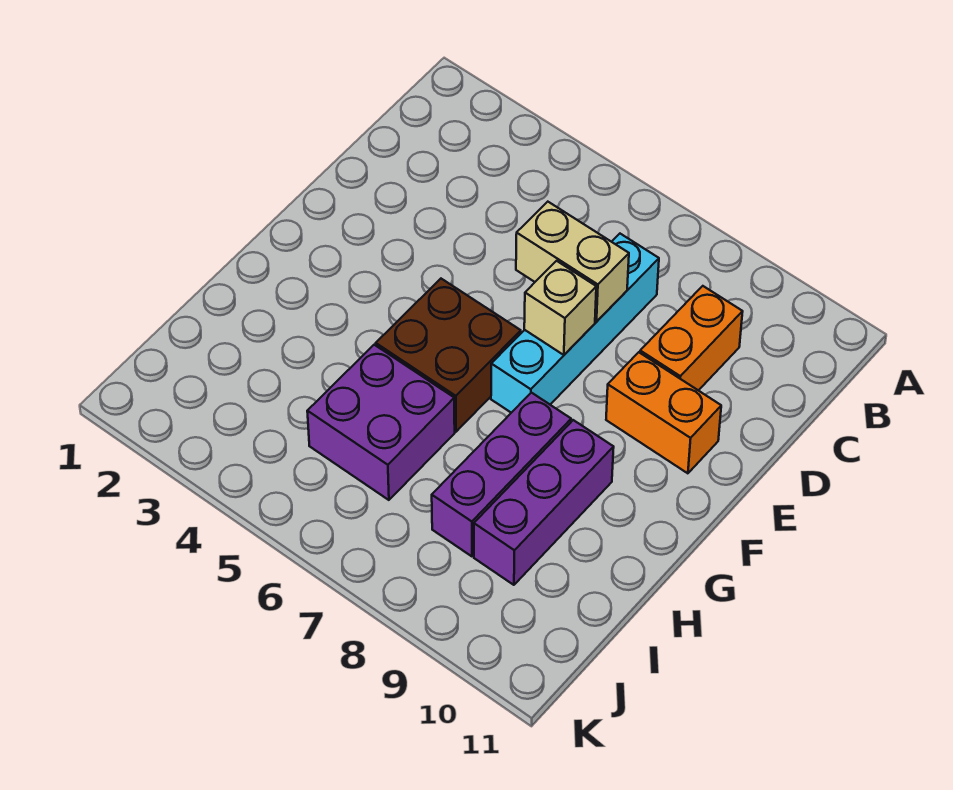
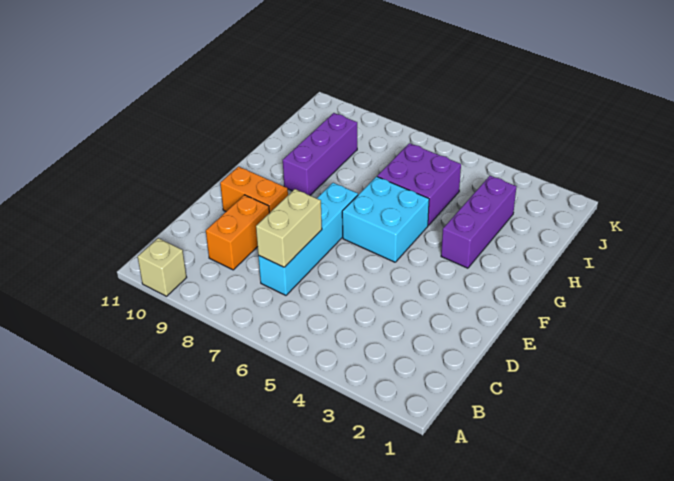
tan 1x2 brick [516,202,629,322] -> tan 1x2 brick turned to [256,189,322,267]
tan 1x1 brick [524,261,596,355] -> tan 1x1 brick moved to [138,238,187,296]
brown 2x2 brick [376,279,521,432] -> cyan 2x2 brick [342,177,429,262]
purple 1x3 brick [432,393,571,556] -> purple 1x3 brick moved to [441,176,516,268]

